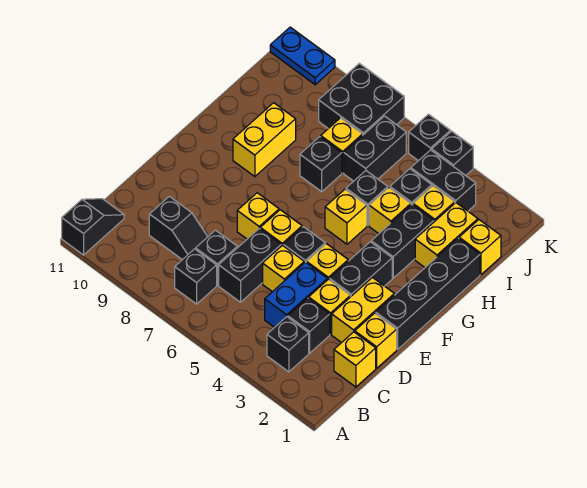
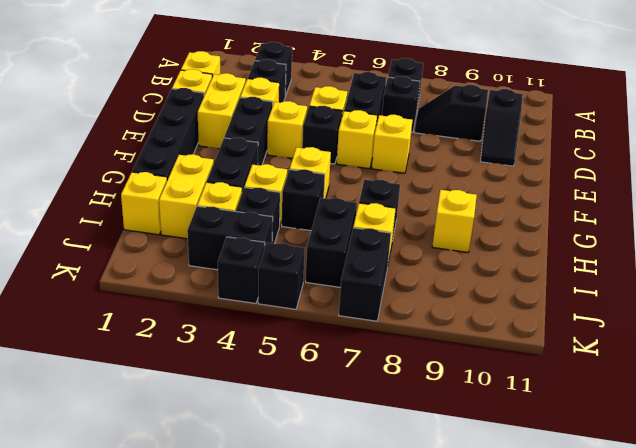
black 1x2 slope [62,199,124,255] -> black 1x2 slope moved to [480,89,523,166]
blue 1x2 brick [265,262,327,327] -> none
yellow 1x2 brick [233,103,296,177] -> yellow 1x1 brick [432,190,477,252]
black 2x2 brick [319,63,404,135] -> black 1x2 brick [339,228,391,321]
blue 1x2 plate [270,27,335,85] -> none

